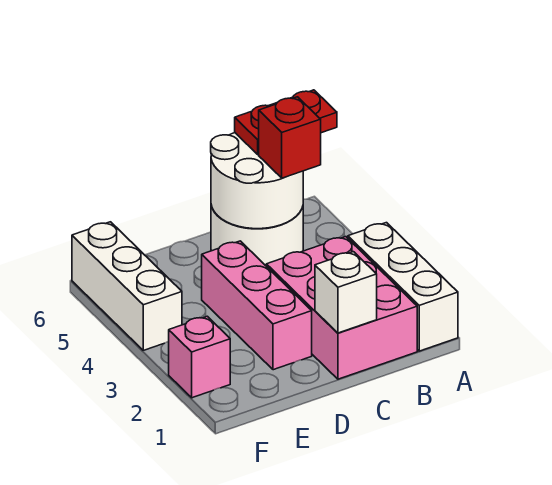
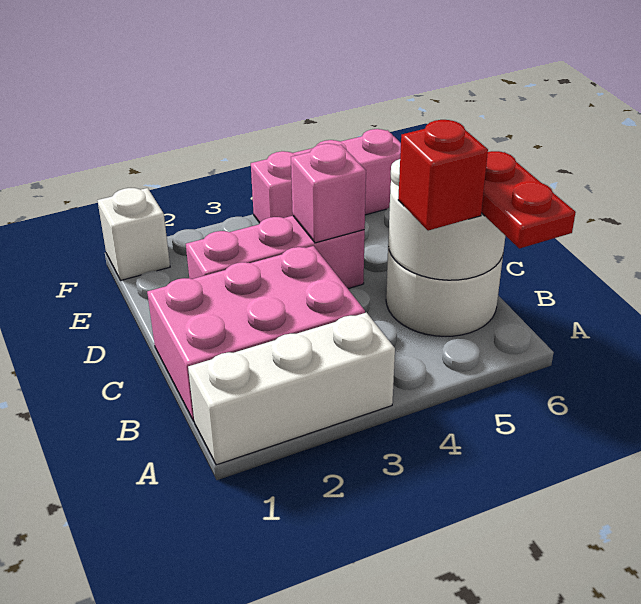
white 1x1 brick [315,252,377,333] -> white 1x1 brick moved to [97,188,170,280]
pink 1x1 brick [169,316,230,398] -> pink 1x1 brick moved to [291,144,366,243]
white 1x3 brick [72,222,182,350] -> pink 1x3 brick [251,129,401,223]

